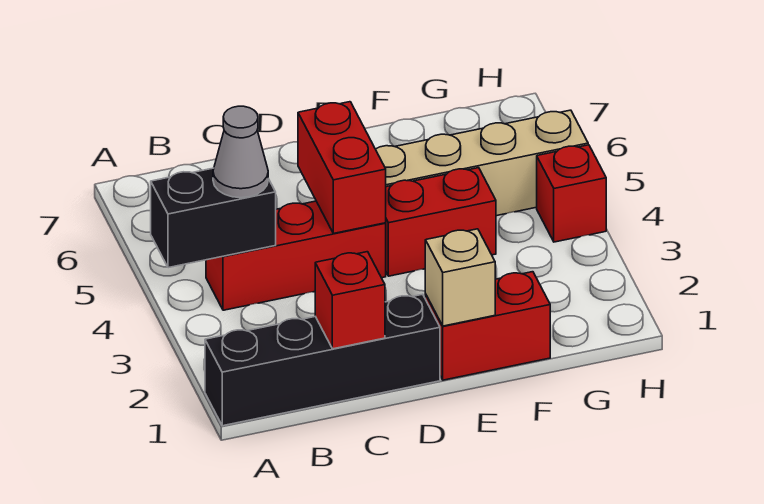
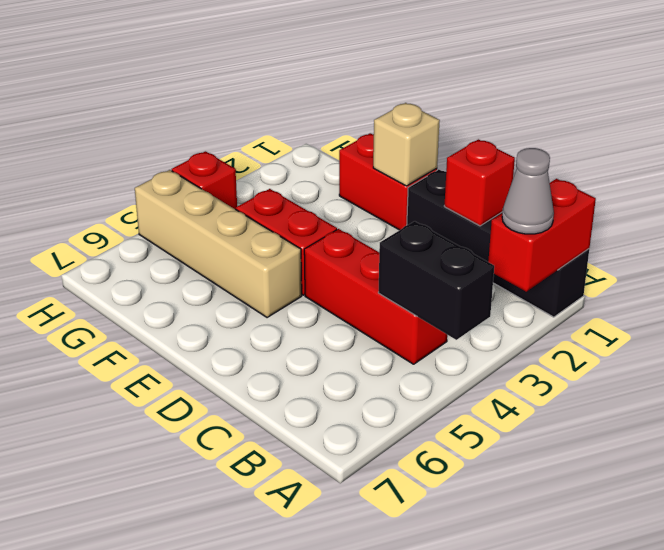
grey 1x1 cone [213,106,268,198] -> grey 1x1 cone moved to [502,148,554,234]
red 1x2 brick [298,102,386,233] -> red 1x2 brick moved to [488,179,596,291]

